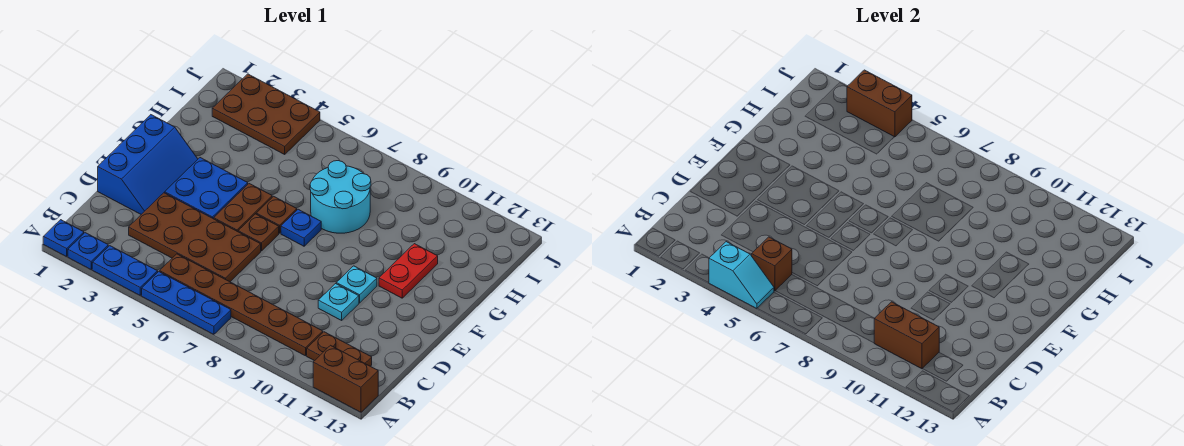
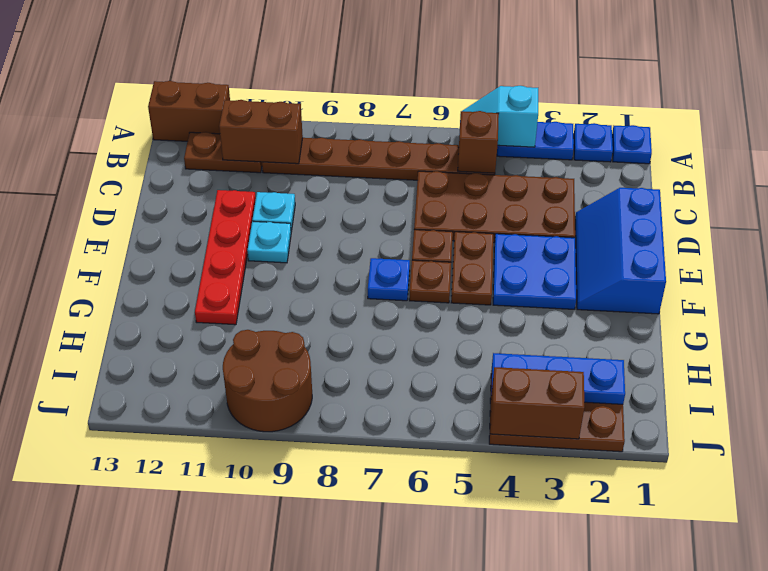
blue 1x3 plate [142,272,231,334] -> blue 1x3 plate moved to [491,353,625,404]
red 1x2 plate [379,244,438,298] -> red 1x4 plate [195,190,256,325]
cyan 2x2 round brick [310,161,371,233] -> none
none -> brown 2x2 round brick [223,330,312,432]

